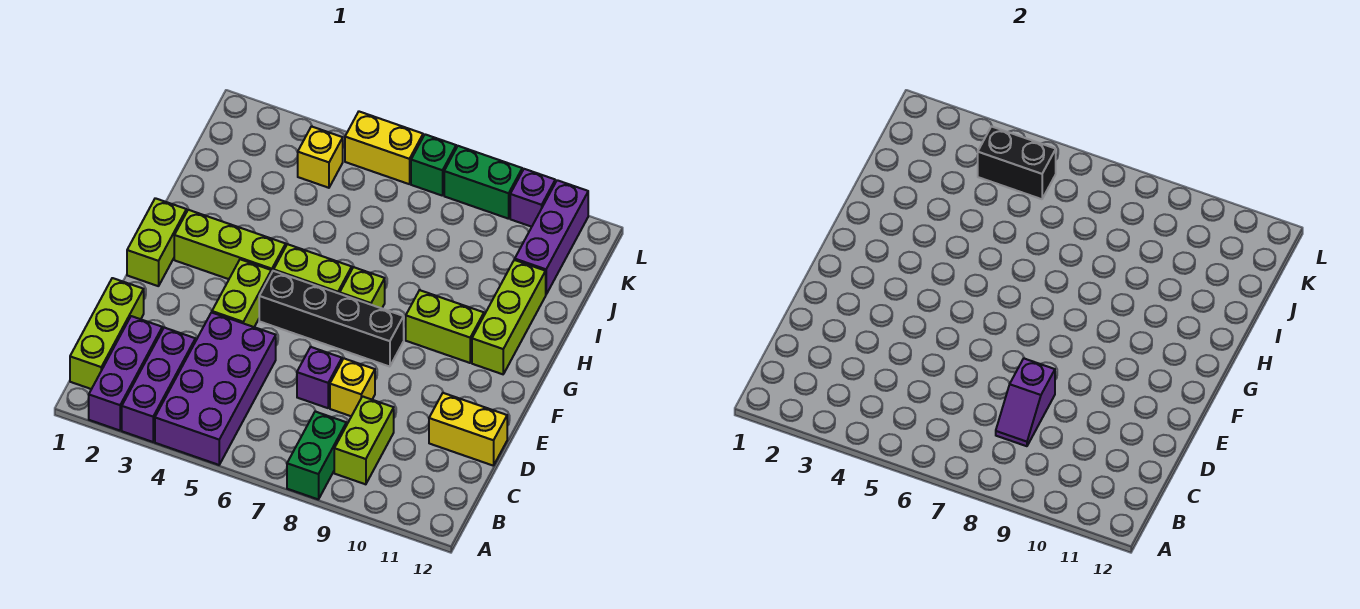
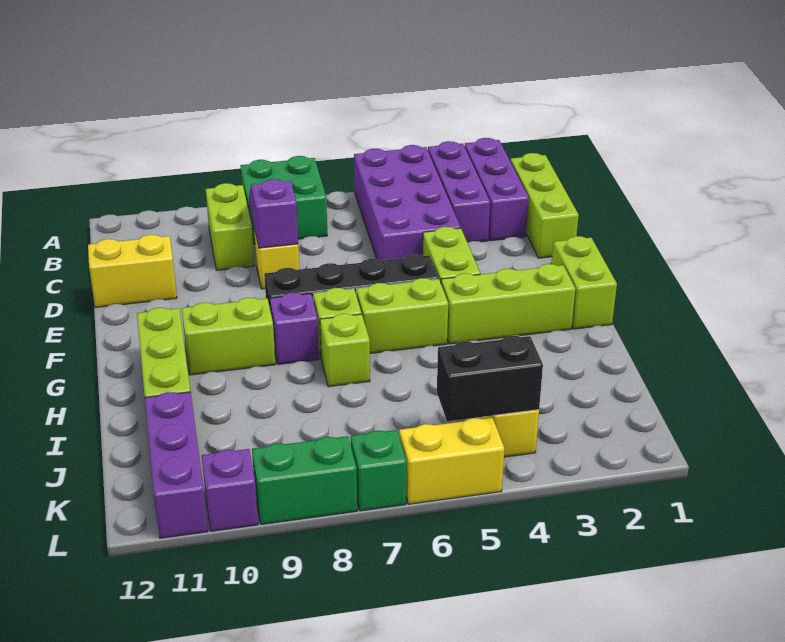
green 1x2 brick [287,411,346,499] -> green 2x2 brick [240,156,327,244]
purple 1x1 brick [297,347,342,408] -> purple 1x1 brick moved to [270,293,319,364]
none -> lime 1x1 brick [320,314,370,387]

